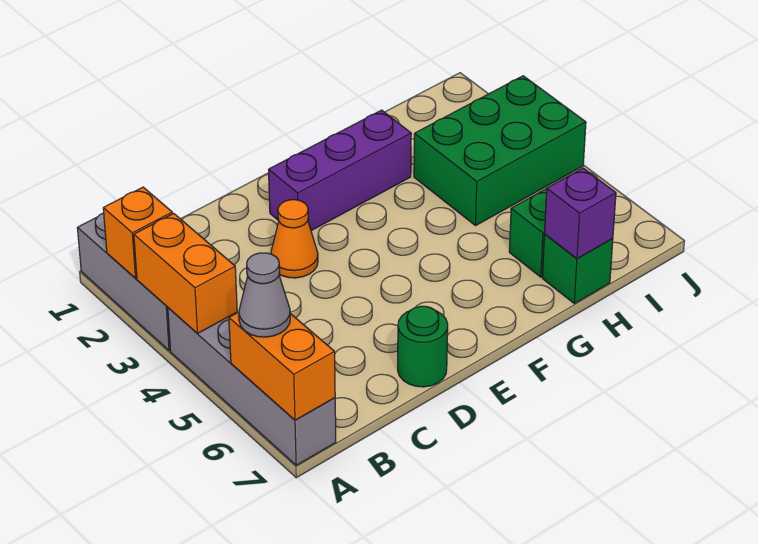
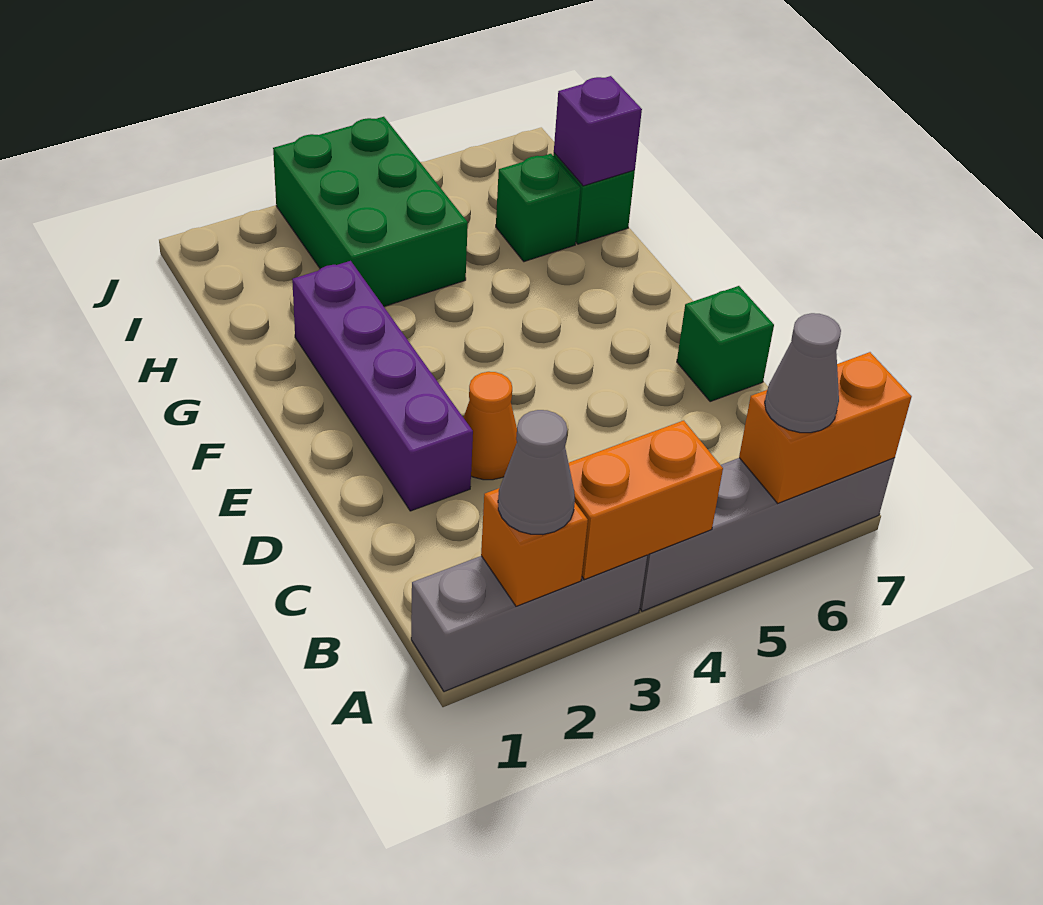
none -> grey 1x1 cone [498,410,575,535]
green 1x1 round brick [398,306,448,387] -> green 1x1 brick [677,286,774,402]
purple 1x3 brick [269,110,411,231] -> purple 1x4 brick [292,261,473,511]

